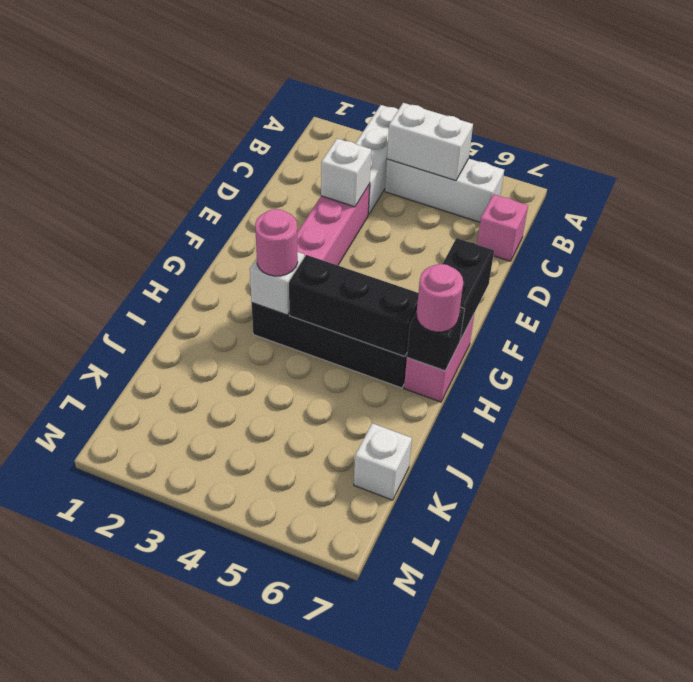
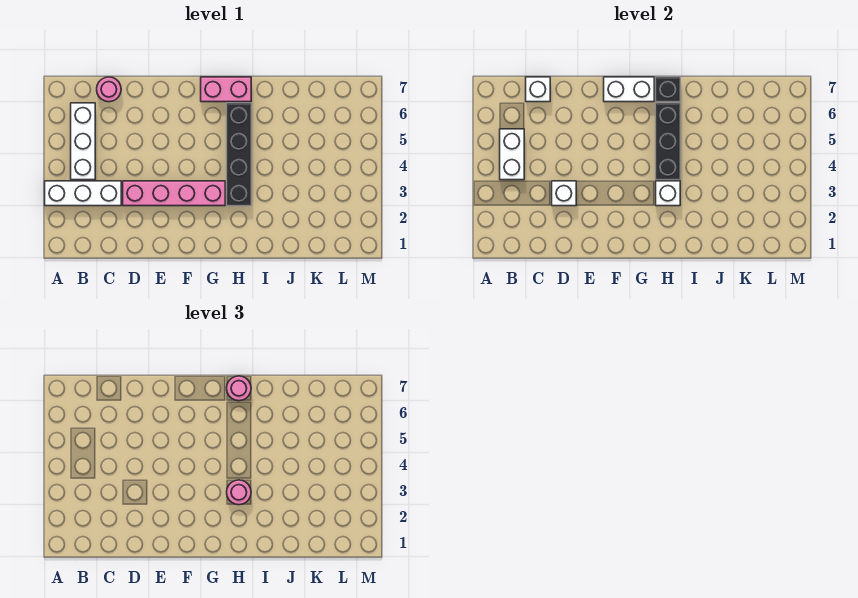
pink 1x1 brick [477,194,528,261] -> pink 1x1 round brick [97,77,121,102]
black 1x2 brick [443,238,494,340] -> white 1x2 brick [604,77,654,102]
white 1x1 brick [354,423,412,500] -> white 1x1 brick moved to [526,77,550,102]

